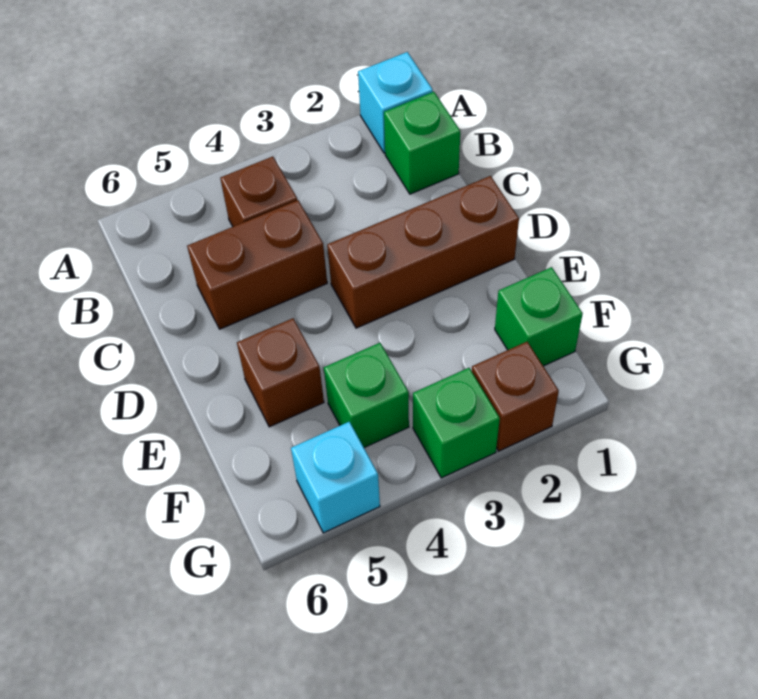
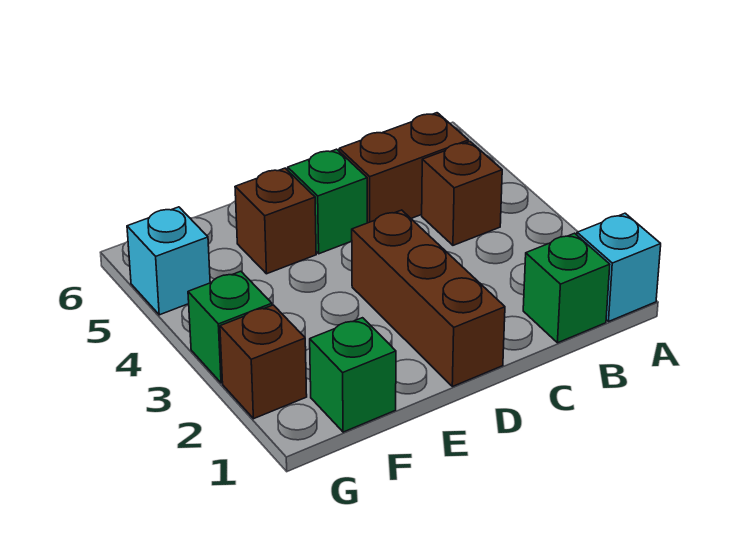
brown 1x2 brick [187,200,327,329] -> brown 1x2 brick turned to [339,113,469,223]
green 1x1 brick [324,343,409,448] -> green 1x1 brick moved to [288,149,367,254]

